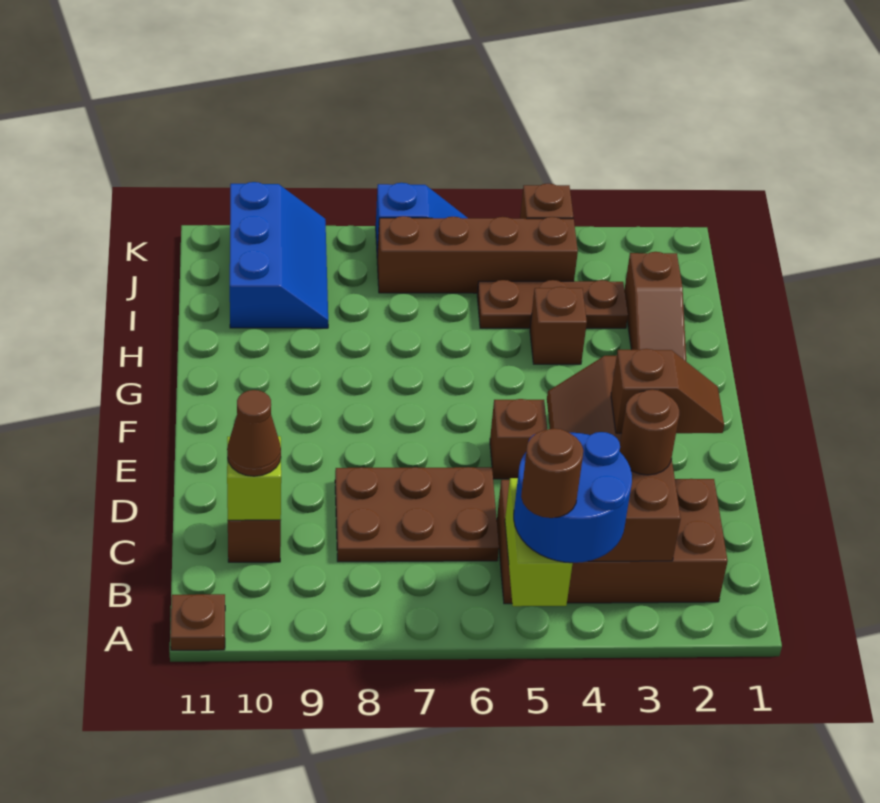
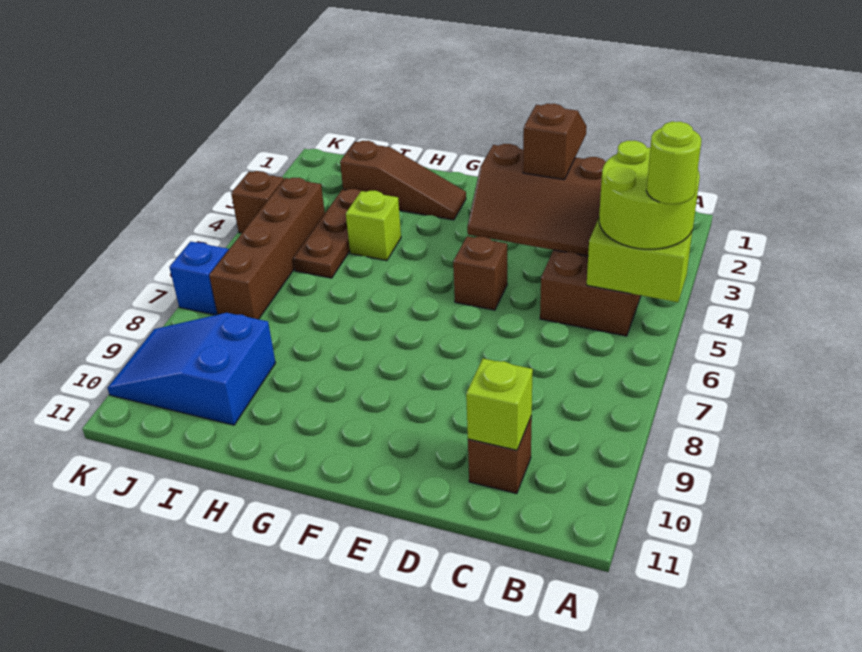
blue 2x2 round brick [514,432,632,563] -> lime 2x2 round brick [599,141,700,249]
brown 1x1 round brick [521,428,583,518] -> lime 1x1 round brick [646,121,701,204]
brown 1x1 plate [170,594,225,650] -> none
brown 1x1 round brick [620,390,679,475] -> none
brown 2x3 plate [335,467,499,562] -> none
brown 1x1 cone [227,390,281,476] -> none
brown 1x1 brick [530,287,587,364] -> lime 1x1 brick [346,191,401,261]
blue 2x3 slope [230,182,328,328] -> blue 2x3 slope turned to [108,313,276,425]

